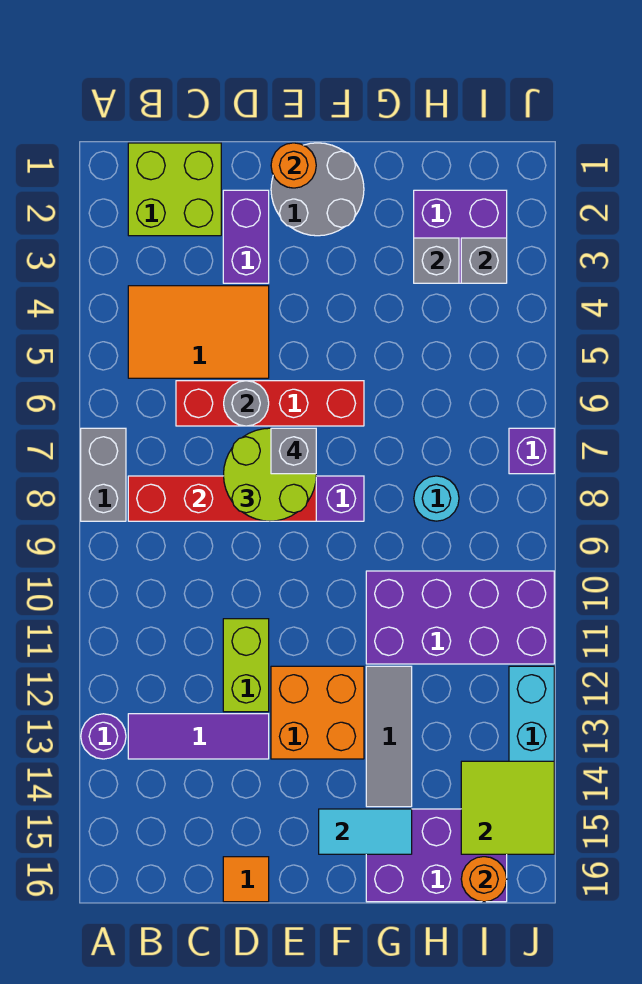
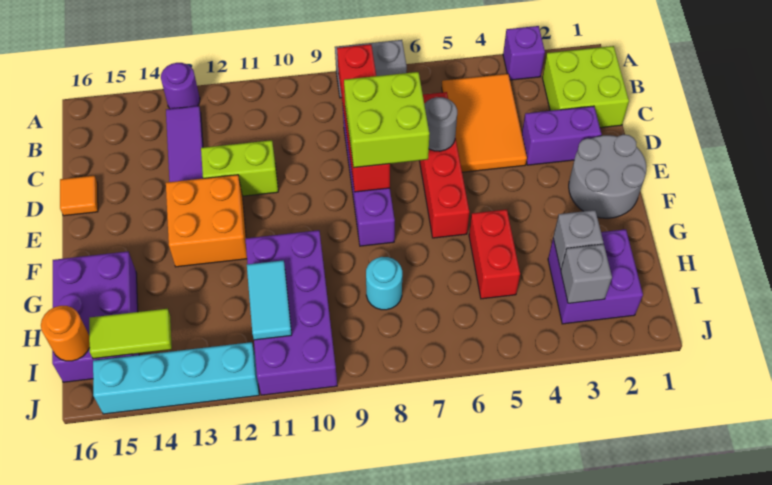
lime 2x2 round brick [224,428,316,521] -> lime 2x2 brick [344,72,429,168]
orange 1x1 round brick [271,143,316,188] -> none
grey 1x1 brick [271,428,316,474] -> none
cyan 1x2 tile [319,809,412,854] -> cyan 1x2 tile moved to [247,260,292,340]
none -> red 1x2 brick [469,209,520,299]
grey 1x3 tile [366,666,412,807] -> none
lime 2x2 tile [461,761,554,854] -> lime 1x2 tile [89,309,172,359]
purple 1x1 brick [509,428,554,474] -> purple 1x1 brick moved to [503,26,545,80]

